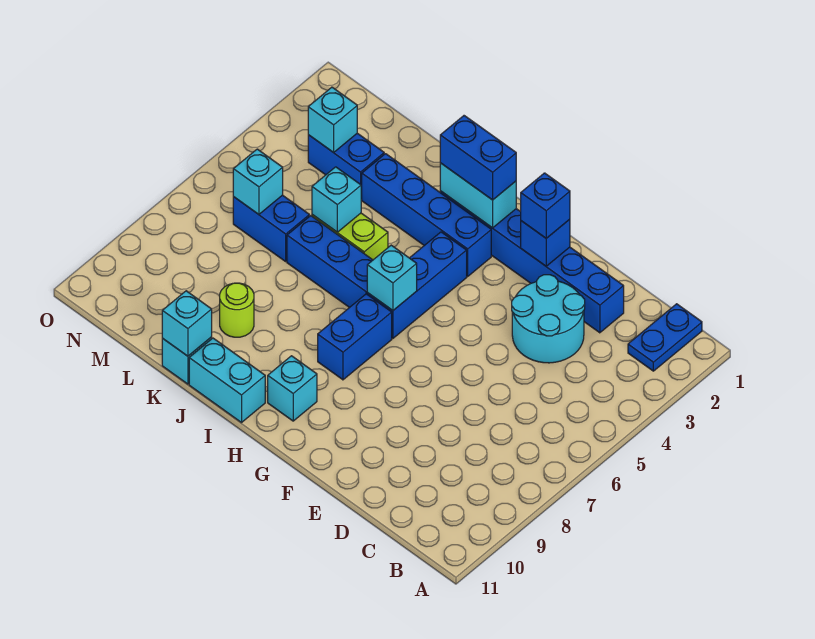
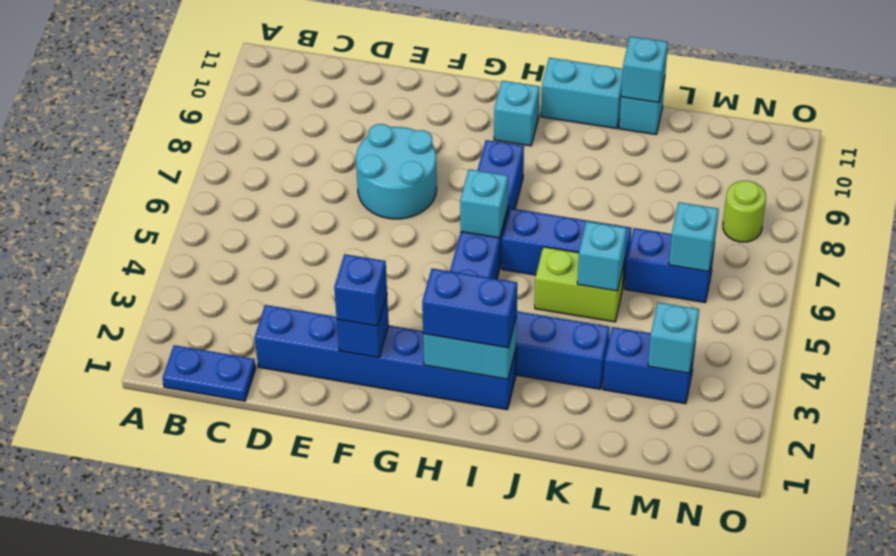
blue 1x2 plate [628,304,702,371] -> blue 1x2 plate turned to [163,345,256,401]
cyan 2x2 round brick [512,275,585,363] -> cyan 2x2 round brick moved to [356,124,437,219]
lime 1x1 round brick [220,283,254,337] -> lime 1x1 round brick moved to [723,181,766,242]

